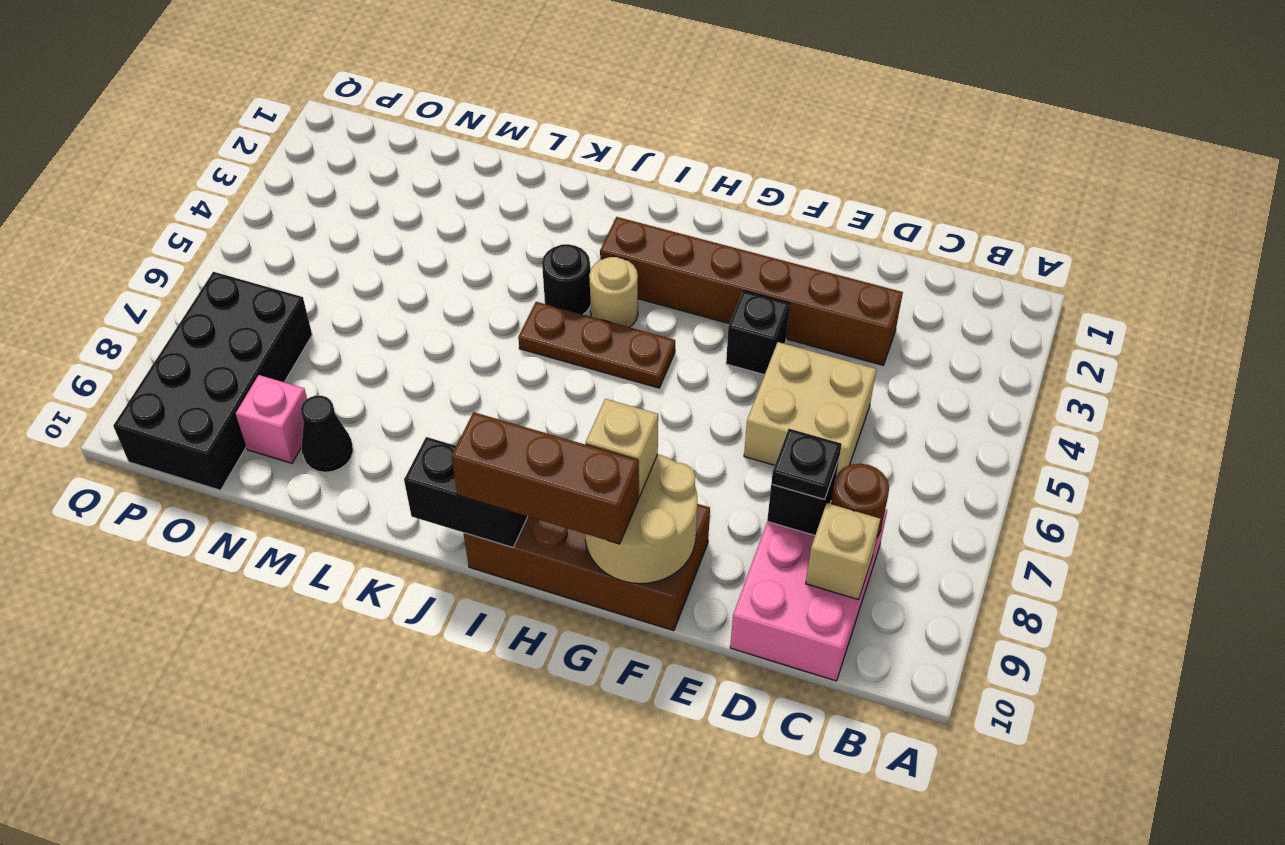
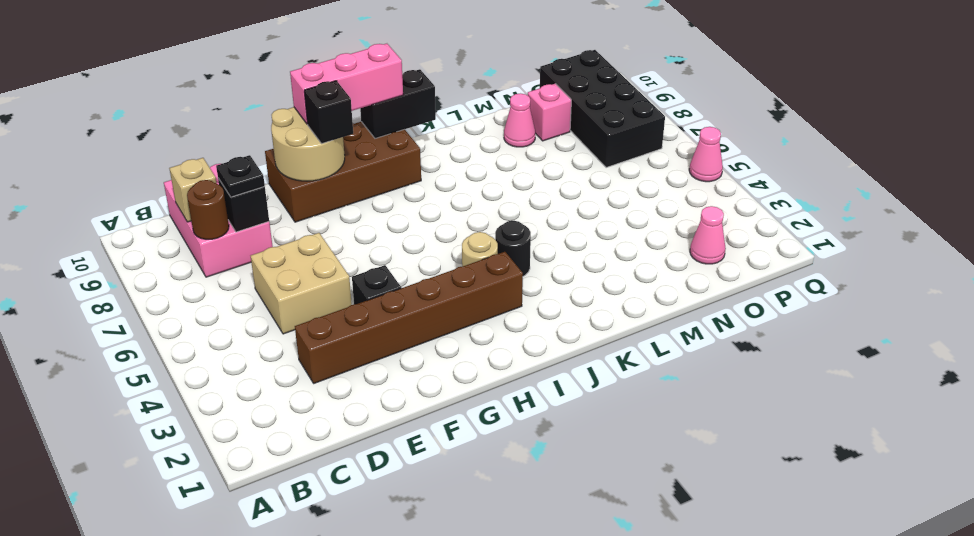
tan 1x1 brick [586,399,658,497] -> black 1x1 brick [304,81,353,144]
brown 1x3 brick [451,412,639,544] -> pink 1x3 brick [290,44,403,124]
brown 1x3 plate [518,302,675,388] -> none
black 1x1 cone [301,396,353,472] -> pink 1x1 cone [504,94,535,147]
none -> pink 1x1 cone [690,206,726,264]
none -> pink 1x1 cone [689,127,723,182]

